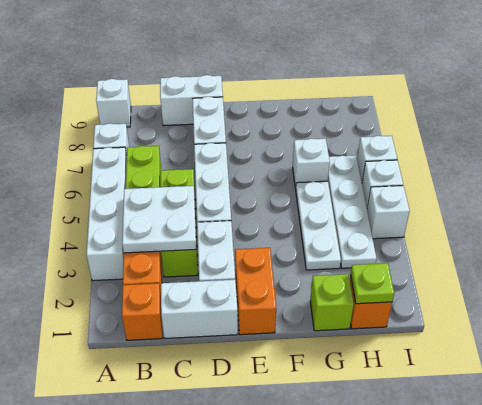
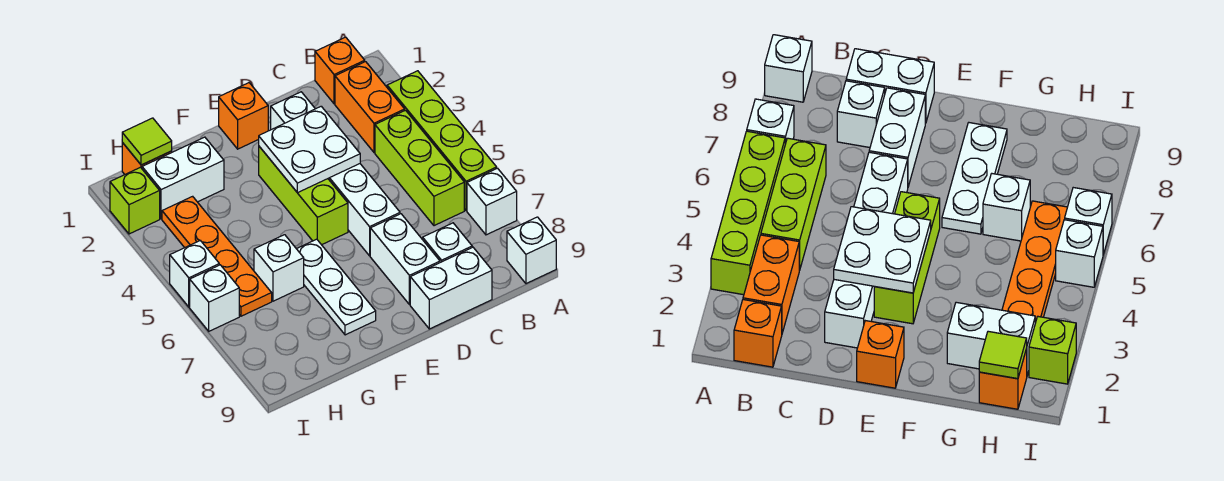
white 1x4 brick [86,147,127,281] -> lime 1x4 brick [387,71,497,210]
white 2x2 plate [122,186,196,253] -> white 2x2 plate moved to [259,106,360,193]
white 1x2 brick [161,280,238,338] -> white 1x2 brick moved to [142,137,224,219]
lime 1x3 brick [161,169,198,277] -> lime 1x3 brick moved to [259,147,348,245]
orange 1x2 brick [235,248,276,335] -> orange 1x1 brick [219,83,268,149]
lime 1x1 brick [310,274,354,331] -> lime 1x1 brick moved to [110,167,160,234]
white 1x3 plate [296,181,341,270] -> white 1x3 plate moved to [297,239,376,335]
lime 1x1 plate [351,263,394,304] -> lime 1x1 tile [122,118,172,165]
white 1x4 plate [328,155,377,268] -> orange 1x4 plate [162,196,272,316]
white 1x1 brick [367,186,410,239] -> white 1x1 brick moved to [423,223,472,262]

